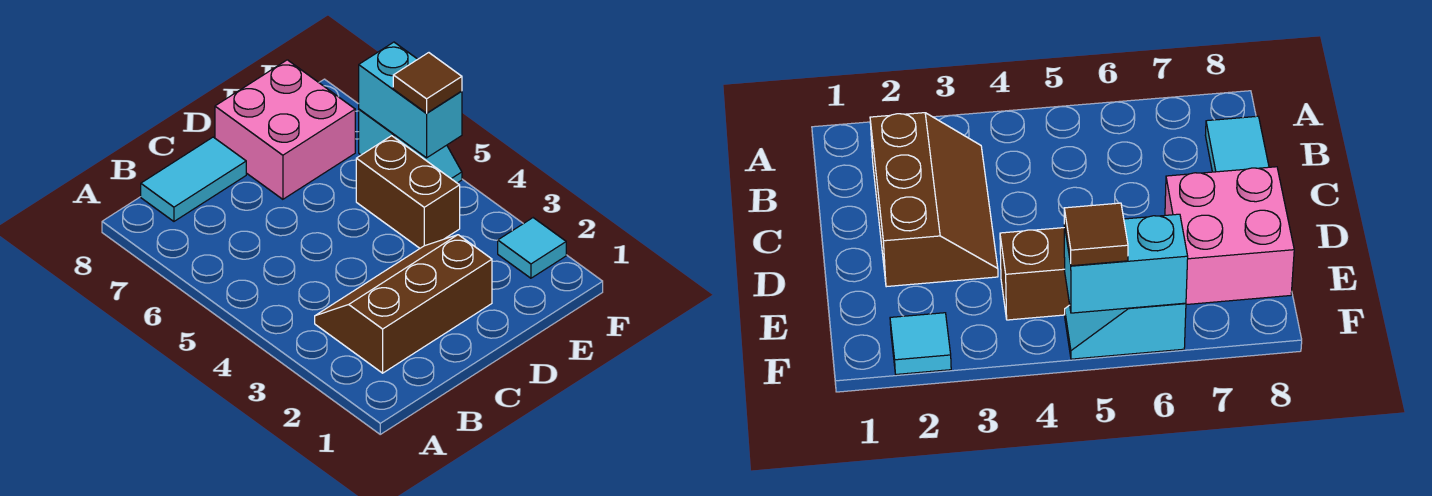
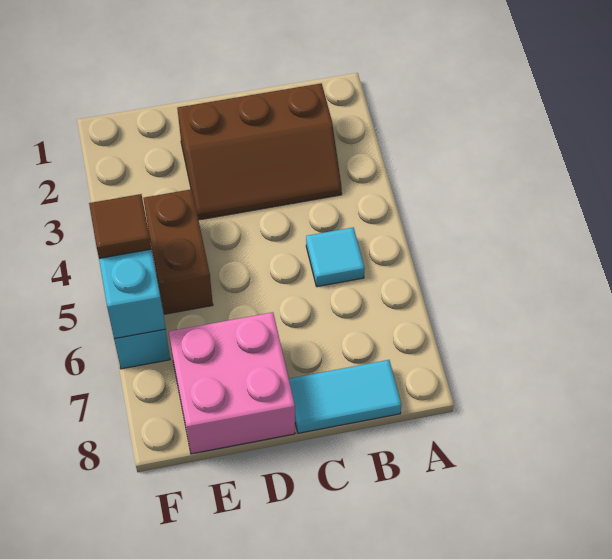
cyan 1x1 tile [498,218,566,278] -> cyan 1x1 tile moved to [306,228,365,287]

